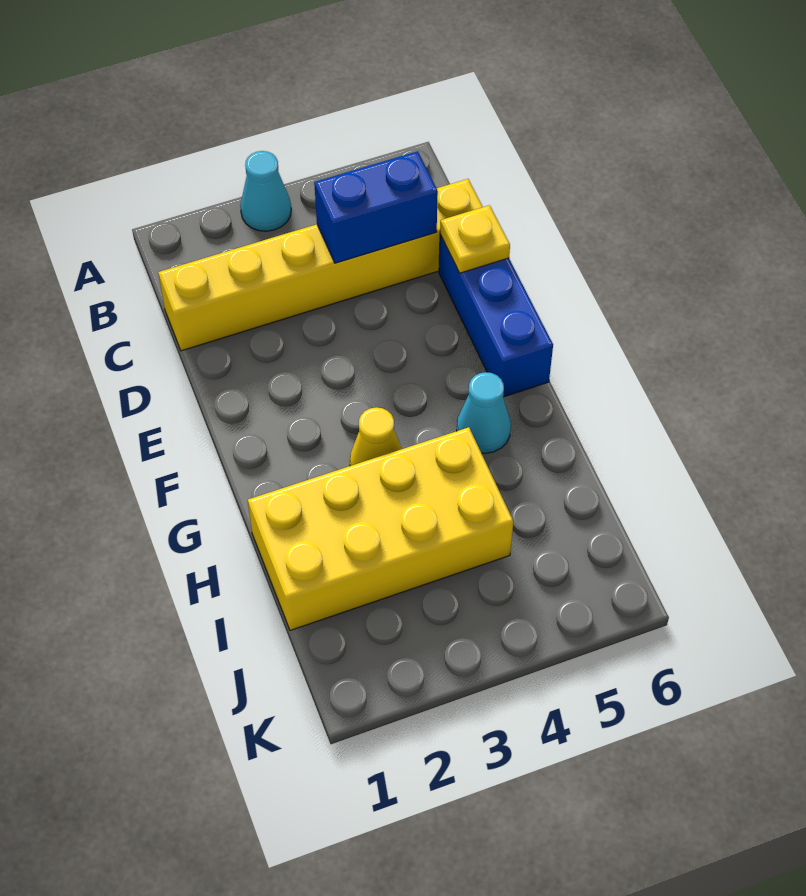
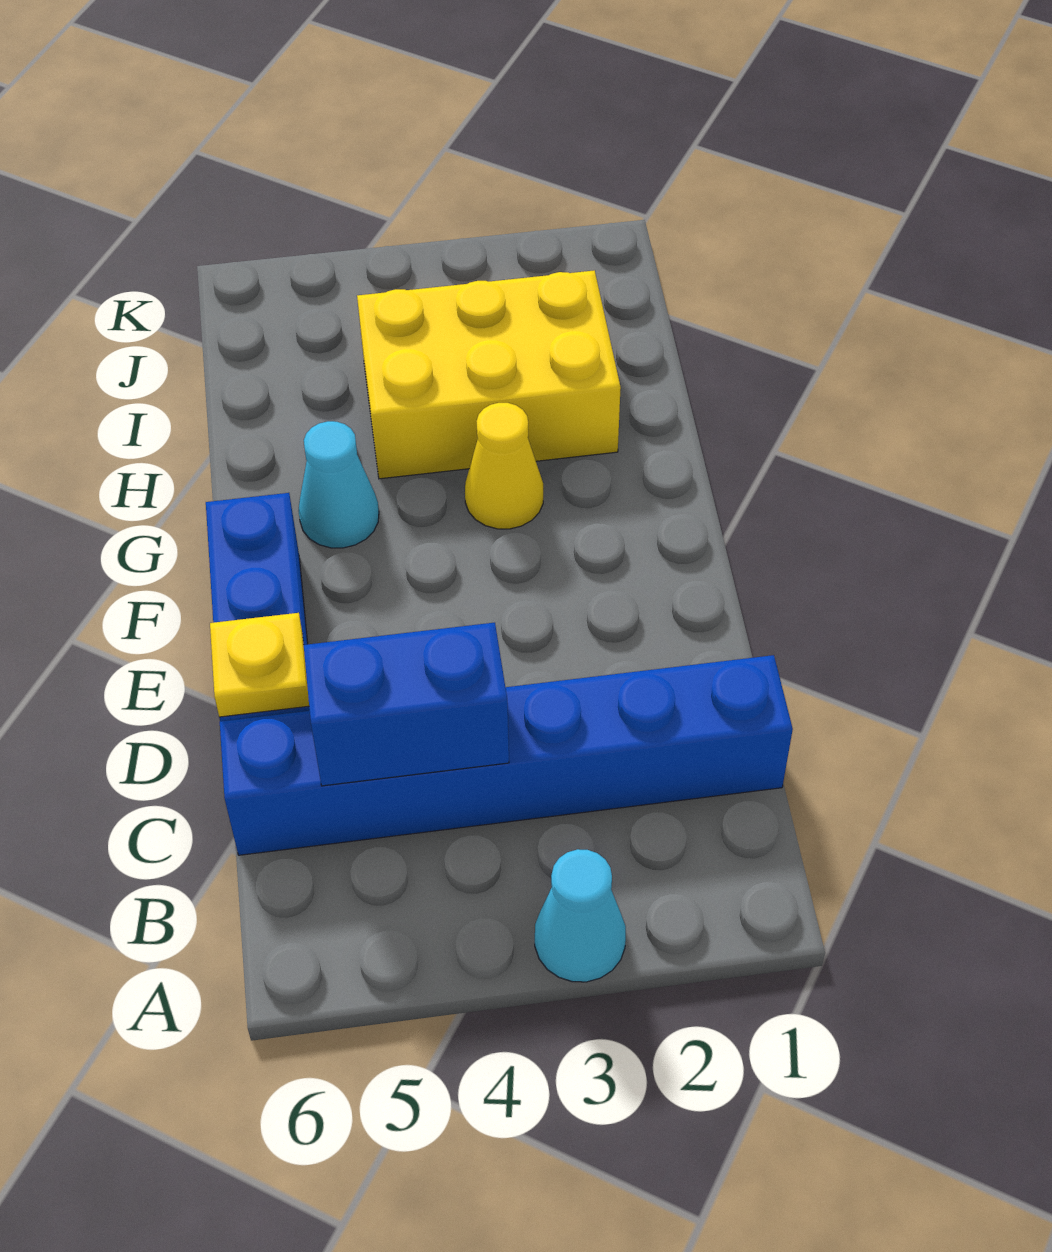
yellow 1x6 brick [158,179,483,351] -> blue 1x6 brick [220,655,793,855]
yellow 2x4 brick [248,427,513,630] -> yellow 2x3 brick [357,270,621,479]

